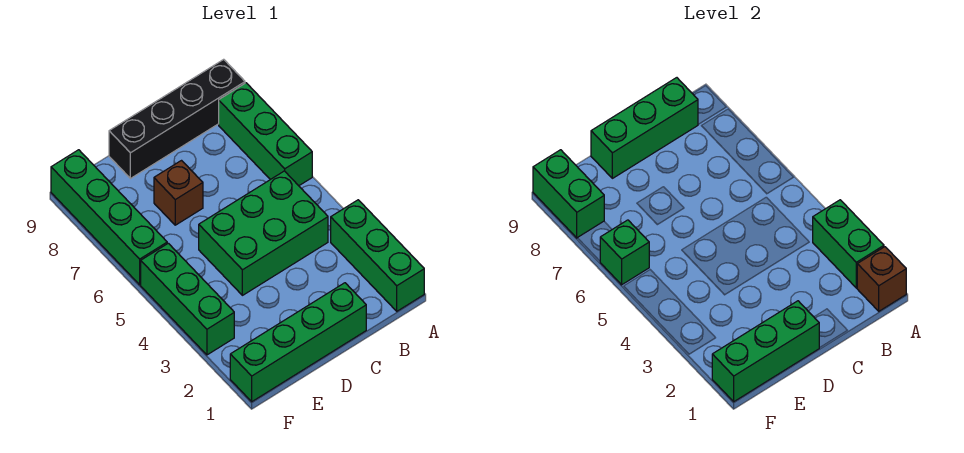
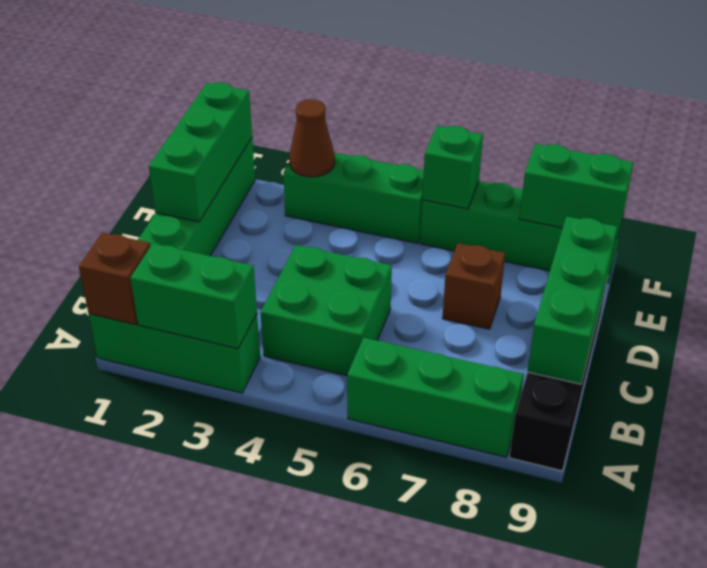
green 2x3 brick [199,171,328,295] -> green 2x2 brick [261,245,392,376]
none -> brown 1x1 cone [289,99,335,177]

